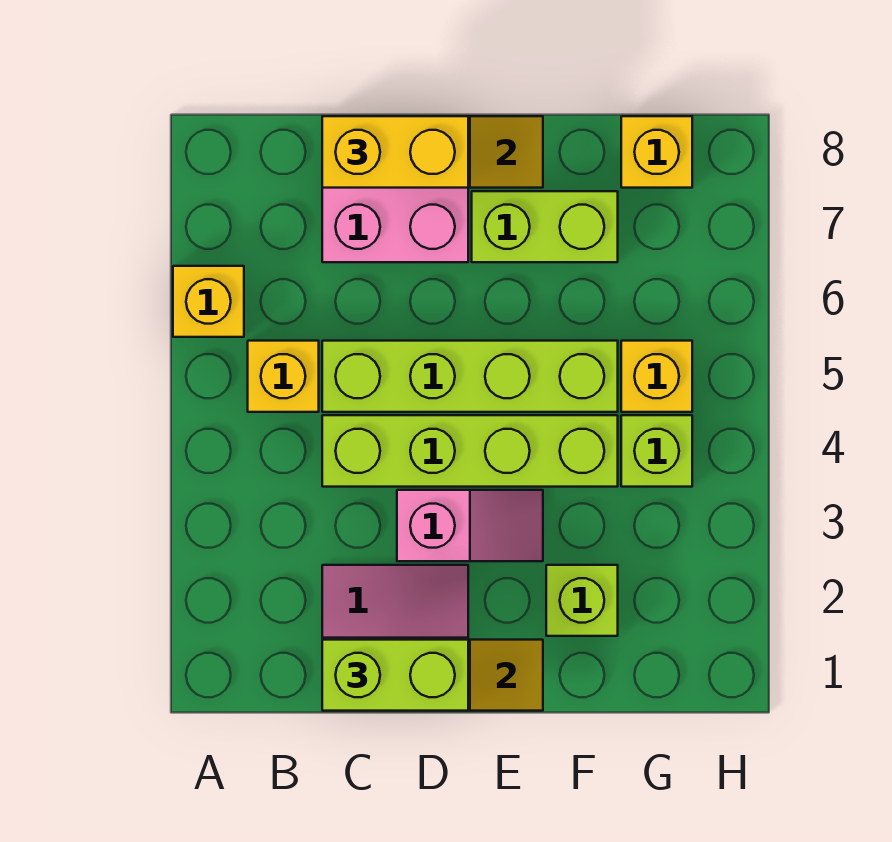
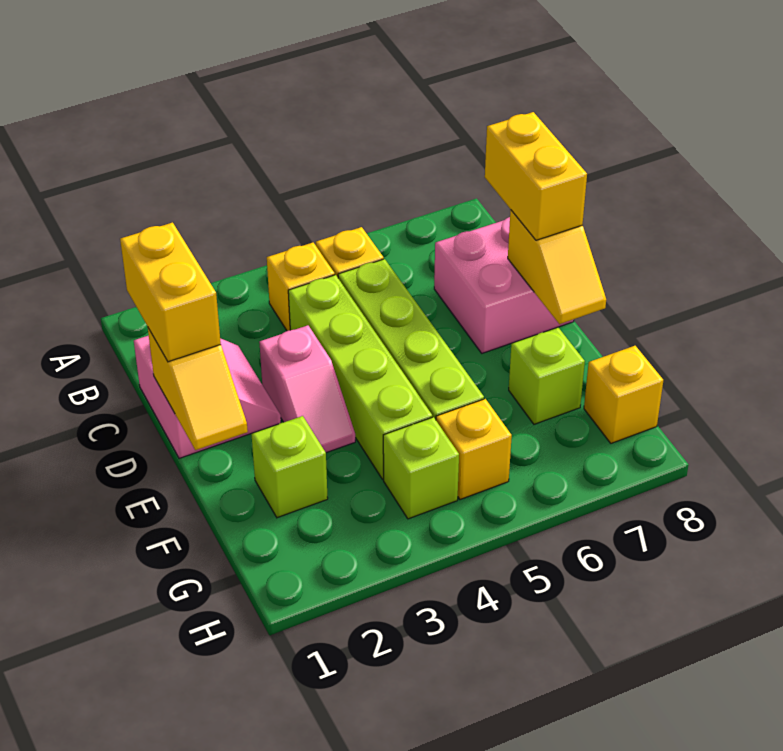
yellow 1x1 brick [173,266,244,337] -> yellow 1x1 brick moved to [267,243,335,331]
lime 1x2 brick [322,640,468,711] -> yellow 1x2 brick [120,222,221,362]
lime 1x2 brick [472,191,618,262] -> lime 1x1 brick [509,327,585,424]

